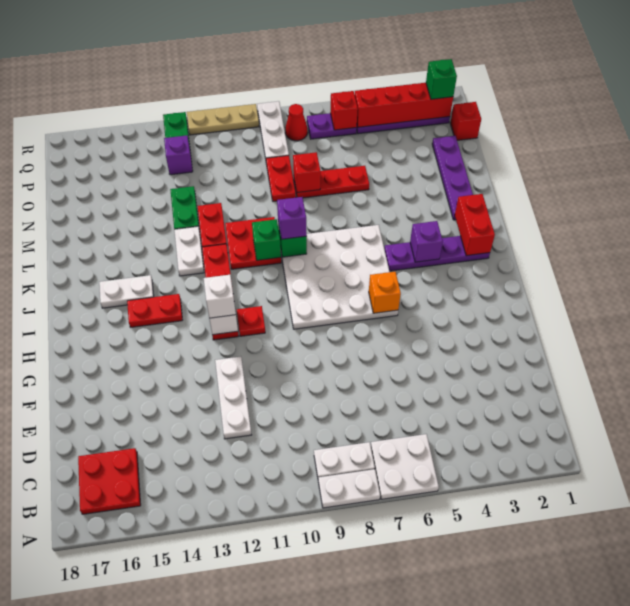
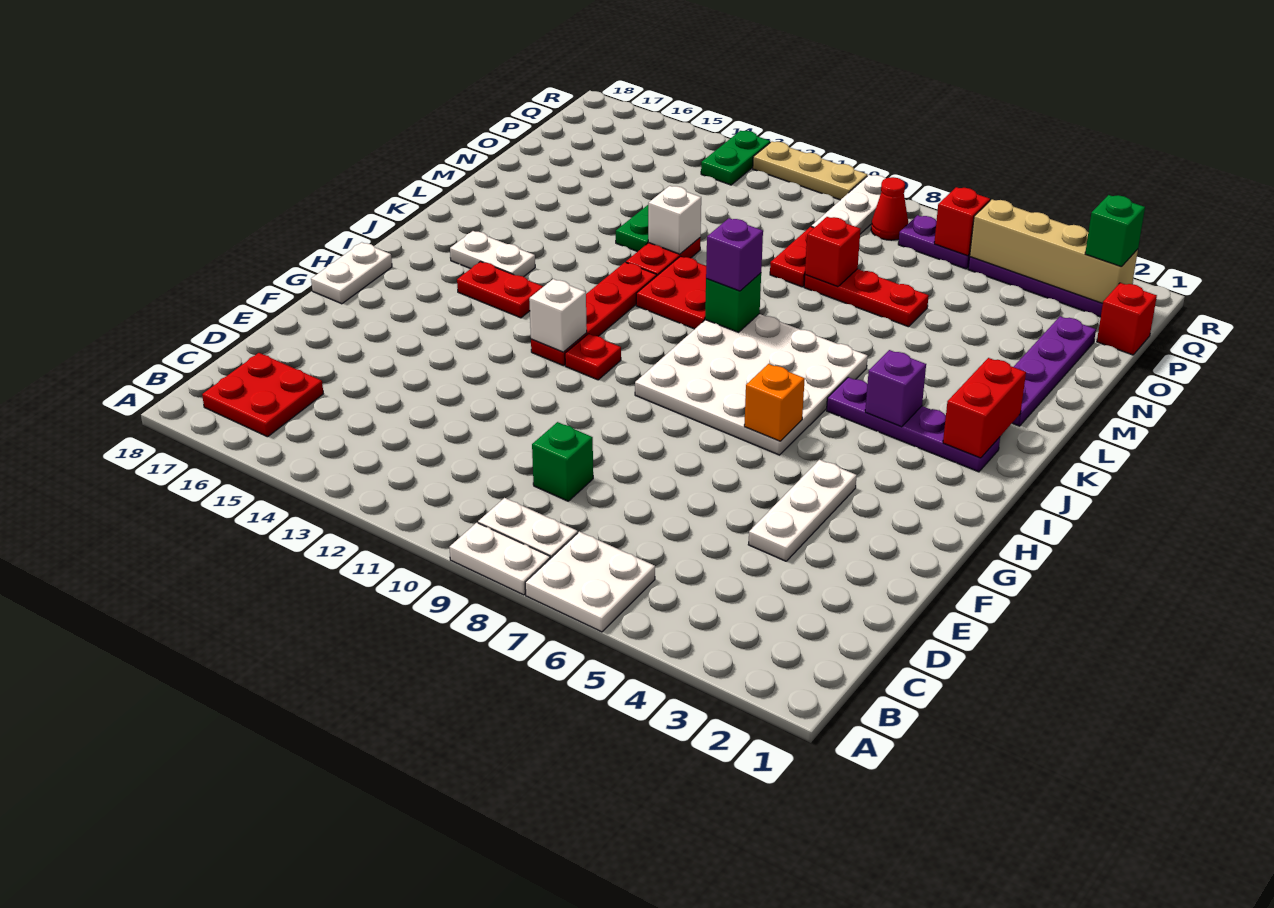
white 1x3 plate [215,356,251,439] -> white 1x3 plate moved to [748,460,857,561]
white 1x1 brick [204,275,236,318] -> white 1x1 brick moved to [648,186,701,254]
green 1x1 brick [252,219,281,260] -> green 1x1 brick moved to [532,422,593,501]
white 1x2 plate [174,226,204,276] -> white 1x2 plate moved to [311,242,392,304]
purple 1x1 brick [164,135,193,175] -> none
red 1x4 brick [355,83,453,127] -> tan 1x4 brick [970,199,1138,303]

